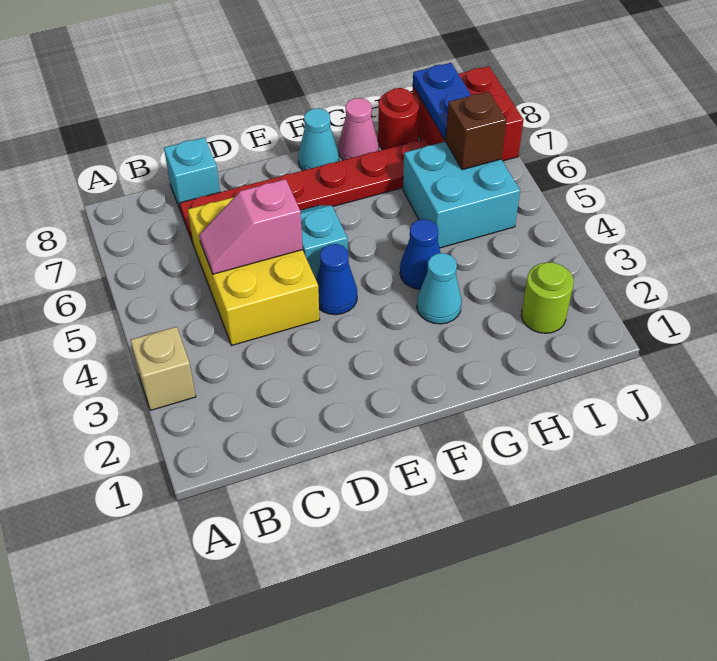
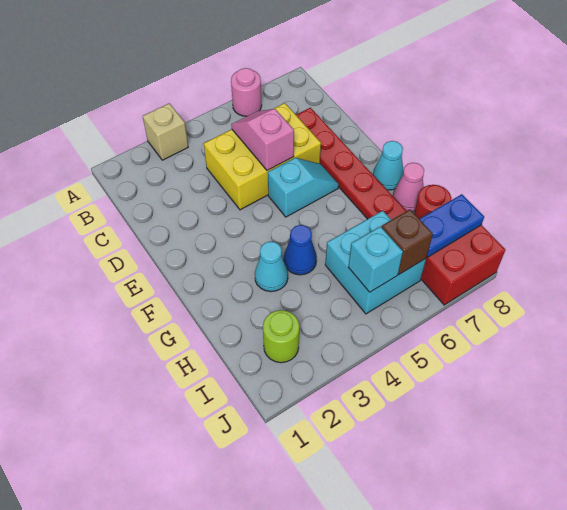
none -> pink 1x1 round brick [231,68,262,116]
cyan 1x1 brick [164,137,220,211] -> cyan 1x1 brick moved to [349,227,403,292]
blue 1x1 cone [316,244,357,315] -> none

